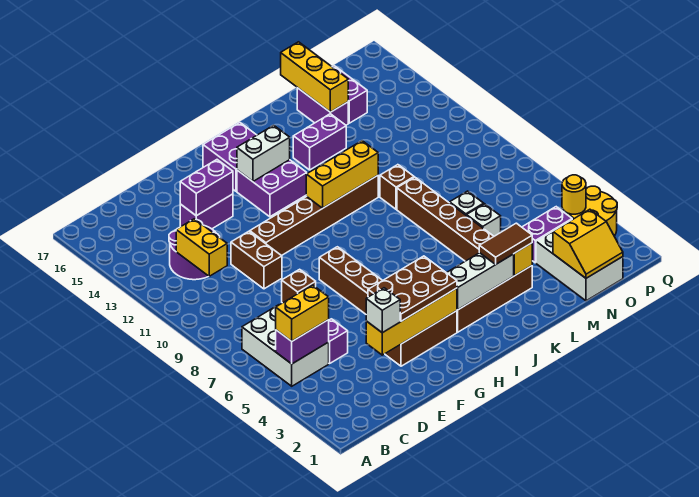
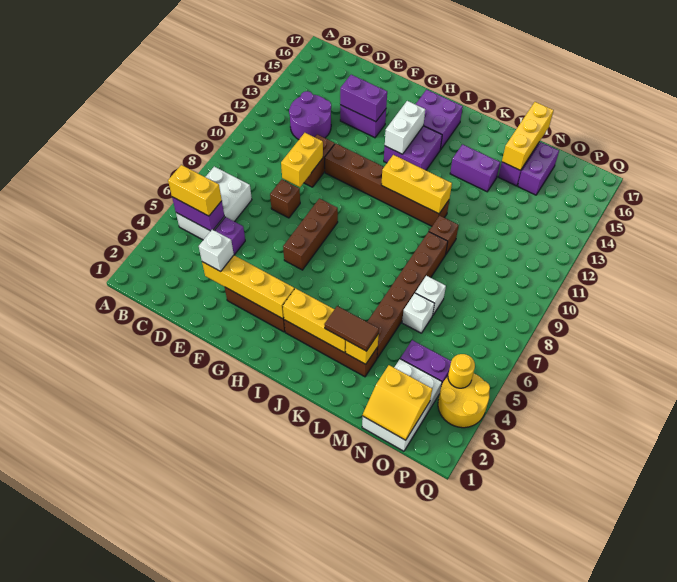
yellow 1x2 brick [176,219,227,276] -> yellow 1x2 brick moved to [281,133,323,187]
brown 2x3 plate [368,256,457,321] -> none
white 1x2 brick [237,125,290,181] -> white 1x2 brick turned to [385,101,425,154]
white 1x3 brick [447,253,514,310] -> yellow 1x3 brick [283,288,346,353]

